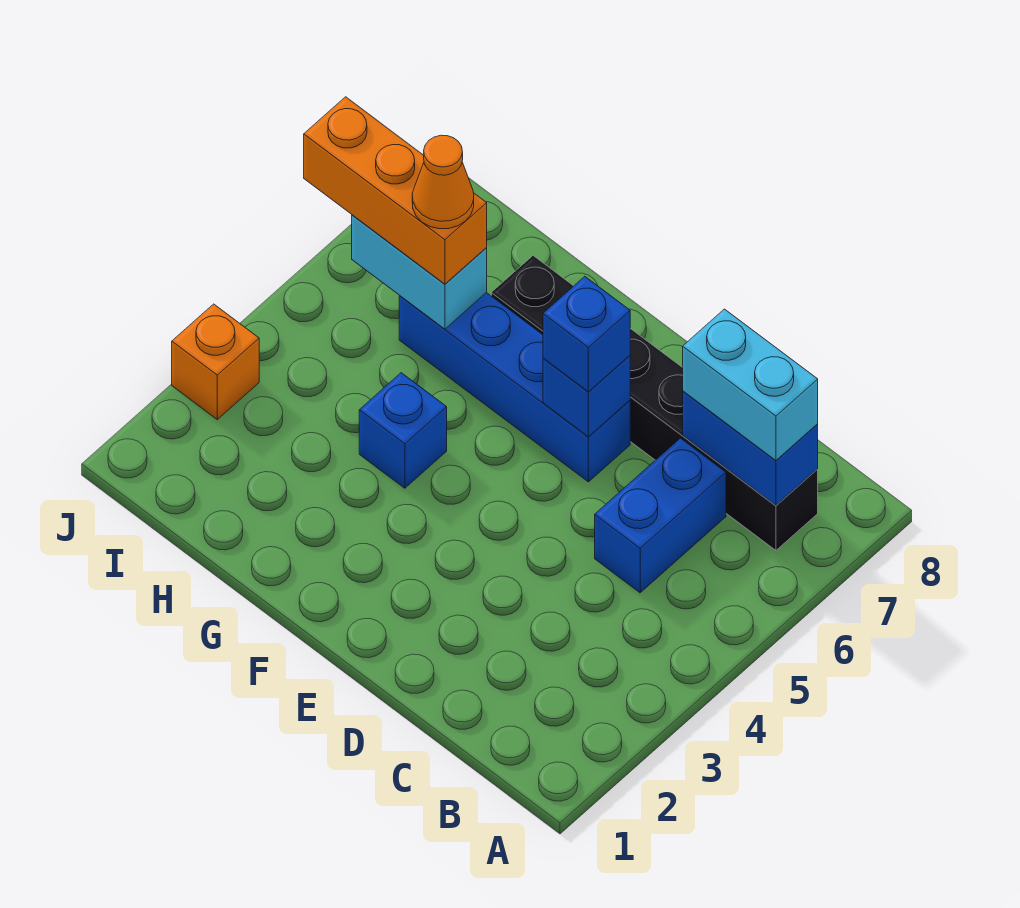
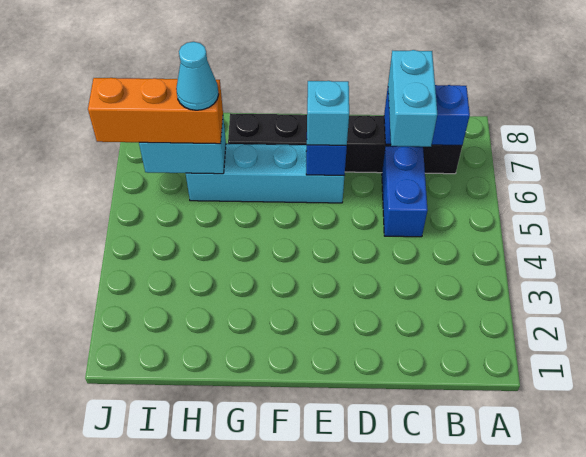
cyan 1x2 brick [683,309,818,460] -> cyan 1x2 brick turned to [388,50,437,147]
blue 1x4 brick [399,292,630,482] -> cyan 1x4 brick [186,144,344,203]
blue 1x1 brick [543,276,630,392] -> cyan 1x1 brick [307,81,349,146]
blue 1x1 brick [359,373,447,488] -> none
orange 1x1 cone [412,135,474,229] -> cyan 1x1 cone [176,42,219,110]
orange 1x1 brick [172,304,259,419] -> none

